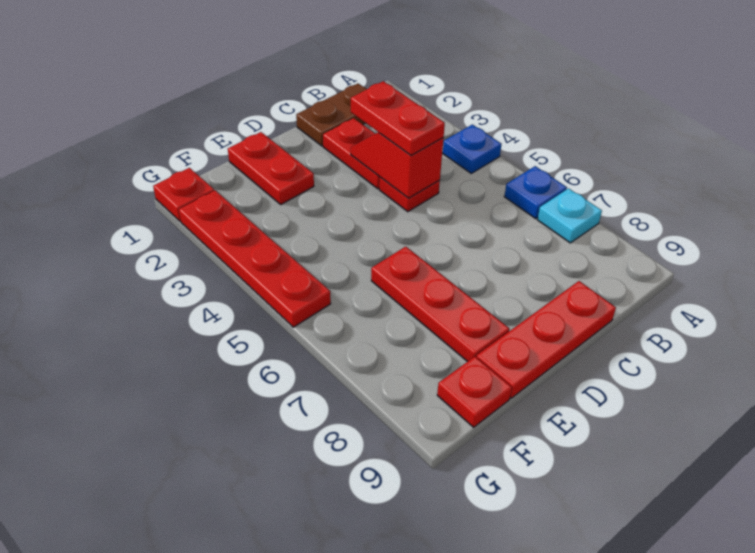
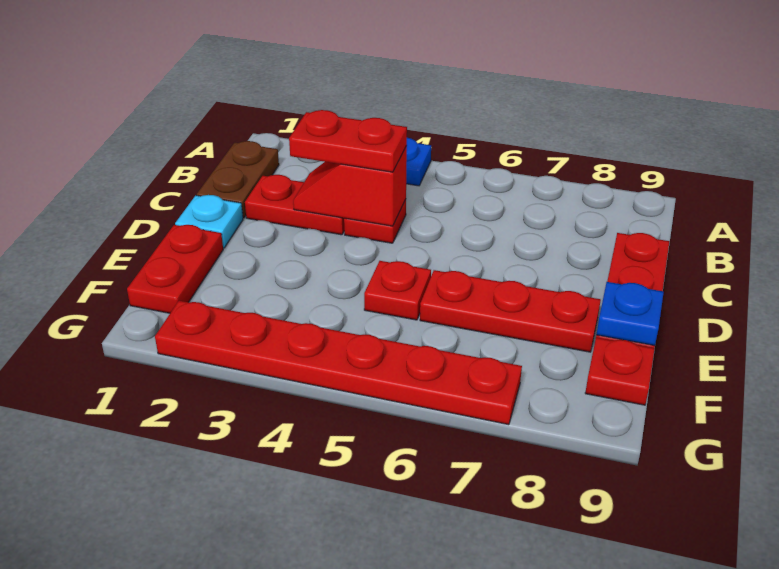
blue 1x1 plate [504,166,567,219] -> blue 1x1 plate moved to [597,282,664,346]
cyan 1x1 plate [538,188,602,243] -> cyan 1x1 plate moved to [175,195,243,248]
red 1x2 plate [228,132,314,204] -> red 1x2 plate turned to [127,225,223,313]
red 1x1 plate [153,168,214,221] -> red 1x1 plate moved to [364,261,431,320]
red 1x4 plate [179,190,331,327] -> red 1x6 plate [155,301,522,425]

